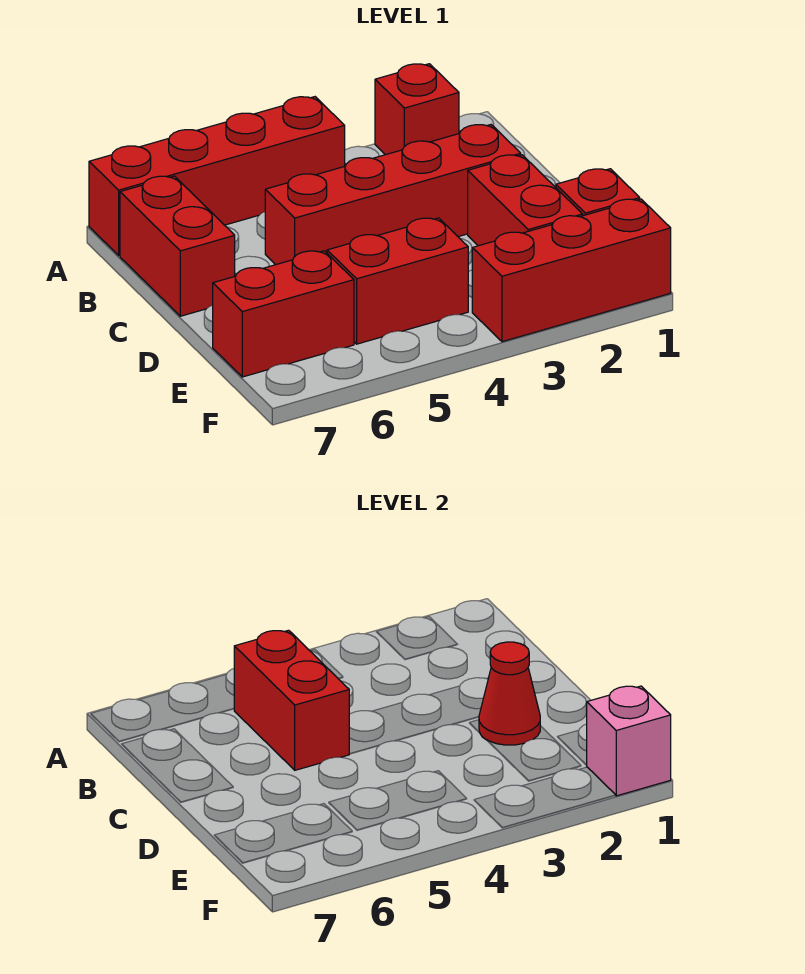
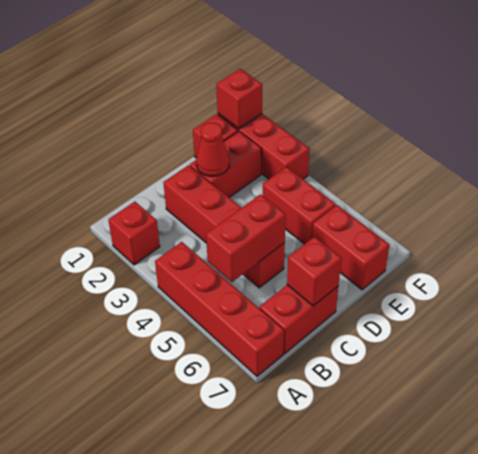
none -> red 1x1 brick [287,237,341,306]
pink 1x1 brick [587,686,671,796] -> red 1x1 brick [216,69,262,129]

